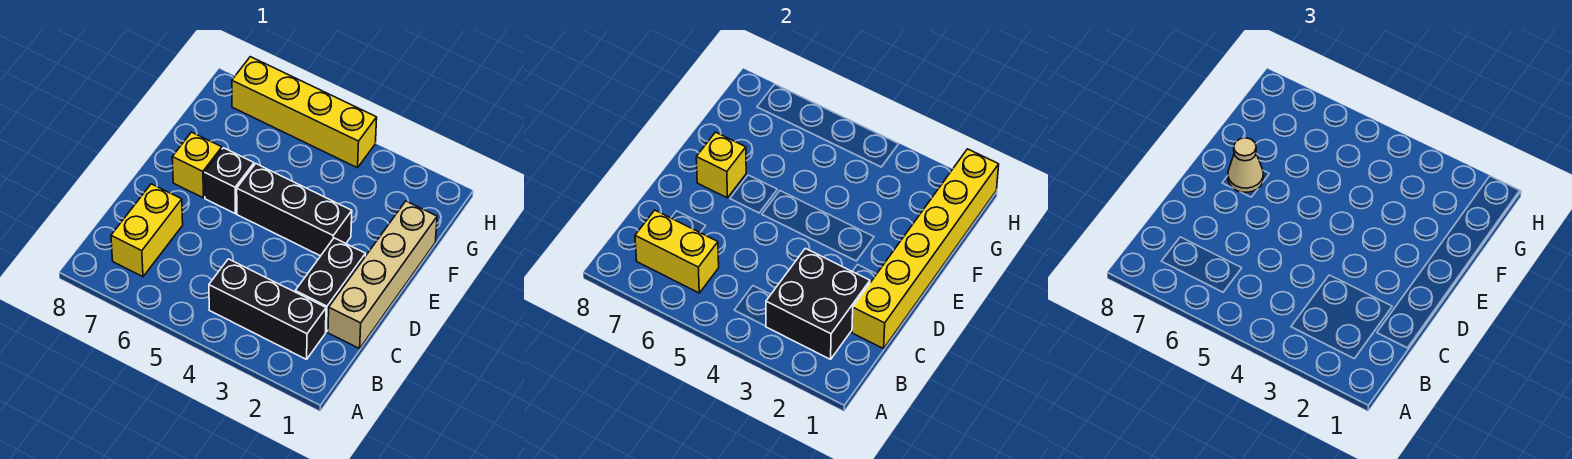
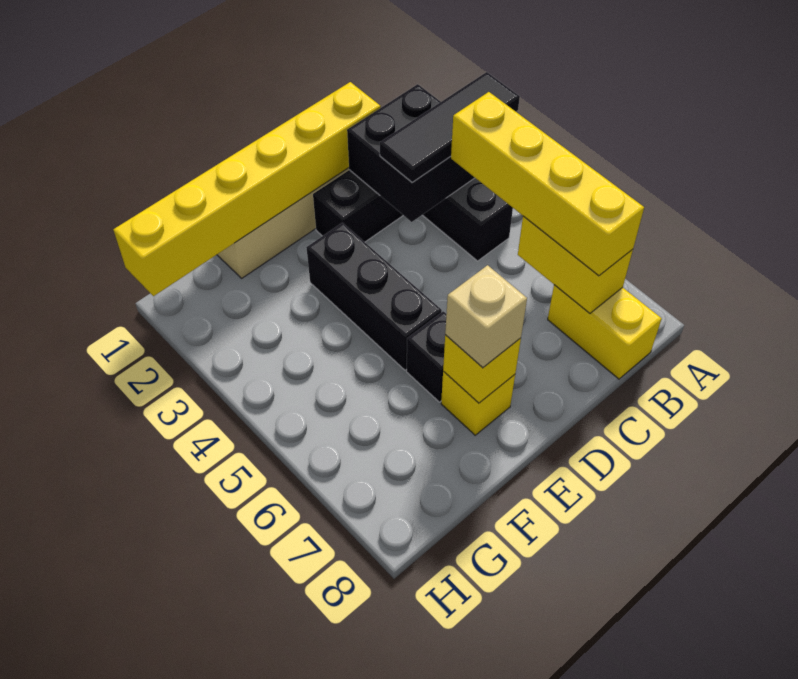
none -> black 1x3 tile [380,72,520,182]
yellow 1x2 brick [111,184,183,277] -> yellow 1x2 brick turned to [548,285,662,379]
tan 1x1 cone [1228,138,1264,192] -> tan 1x1 brick [445,265,527,368]
yellow 1x4 brick [232,57,377,168] -> yellow 1x4 brick moved to [451,92,644,276]

